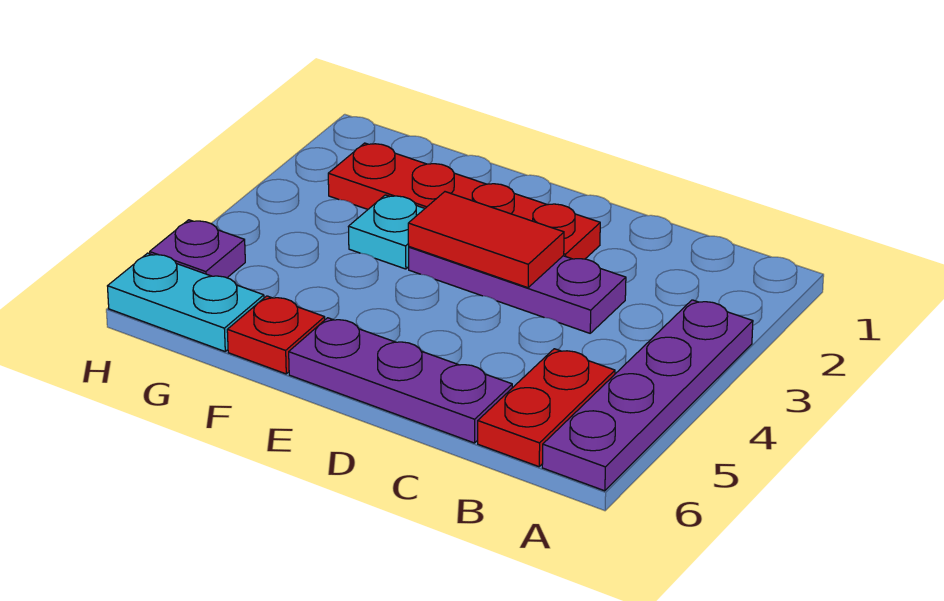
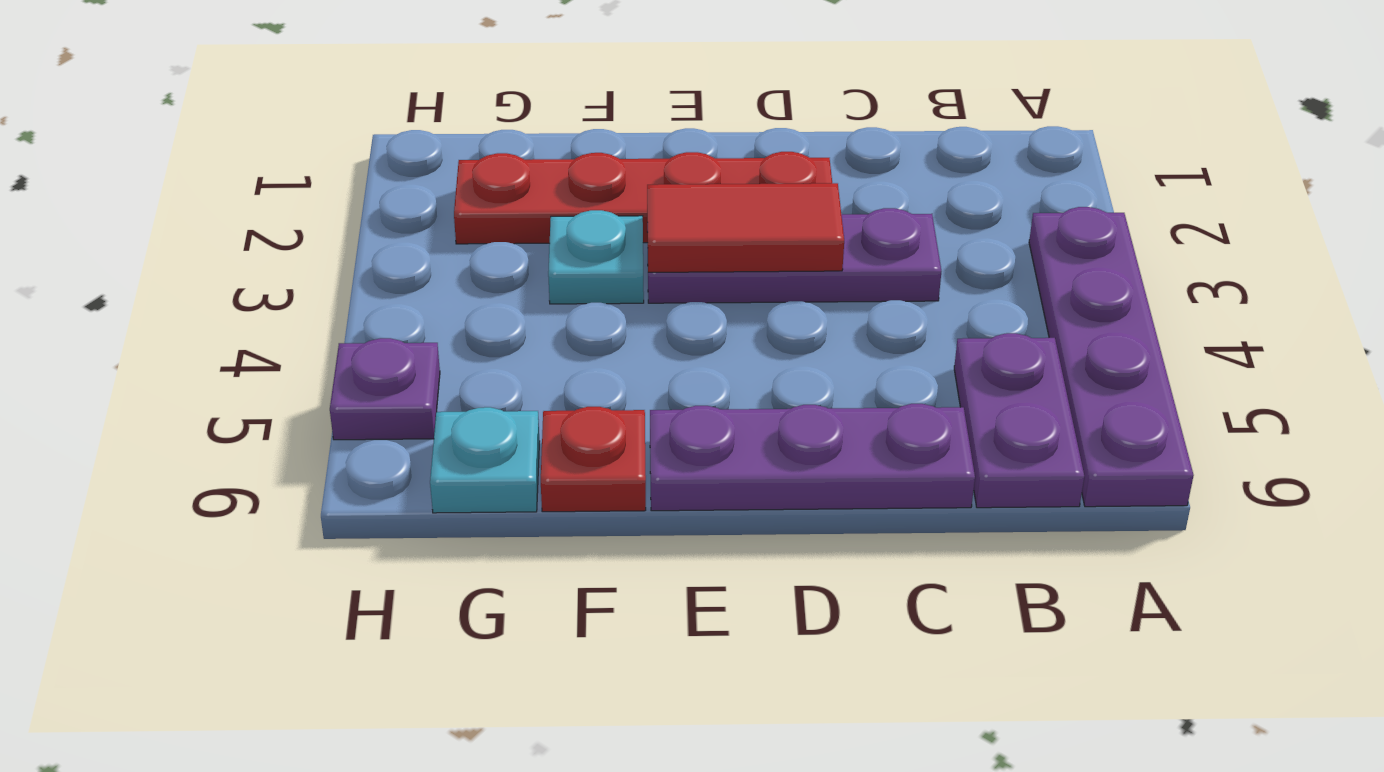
red 1x2 plate [478,349,615,467] -> purple 1x2 plate [954,333,1084,508]
cyan 1x2 plate [108,253,264,351] -> cyan 1x1 plate [430,407,540,513]

